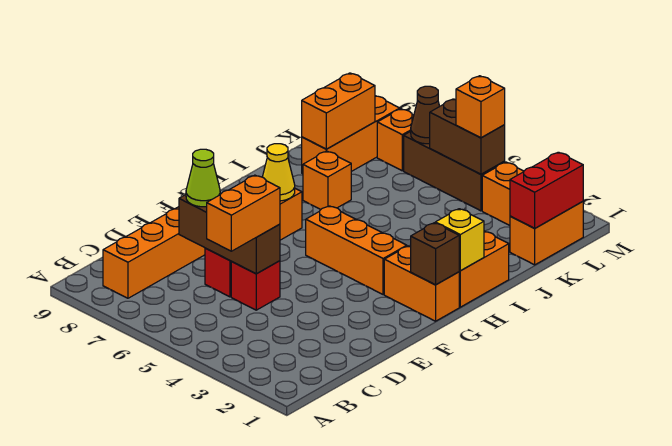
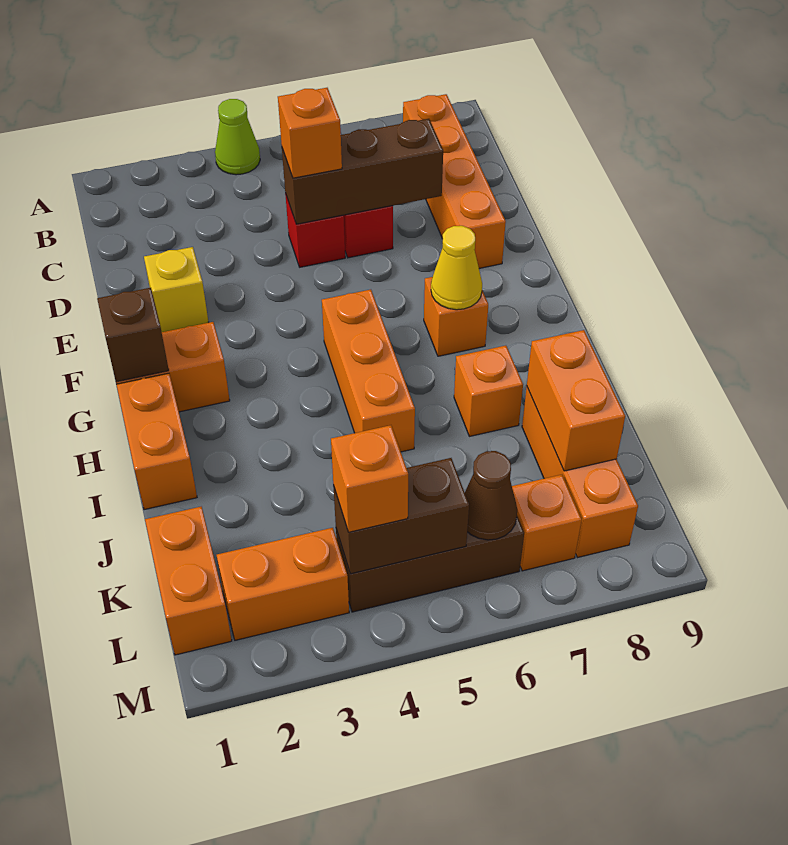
orange 1x2 brick [207,175,280,251] -> orange 1x1 brick [278,88,342,178]
lime 1x1 cone [186,149,220,207] -> lime 1x1 cone moved to [215,99,260,175]
orange 1x3 brick [306,206,407,295] -> orange 1x3 brick turned to [322,290,415,452]
yellow 1x1 brick [435,209,484,271] -> yellow 1x1 brick moved to [144,247,209,332]
red 1x2 brick [510,152,583,228] -> none

